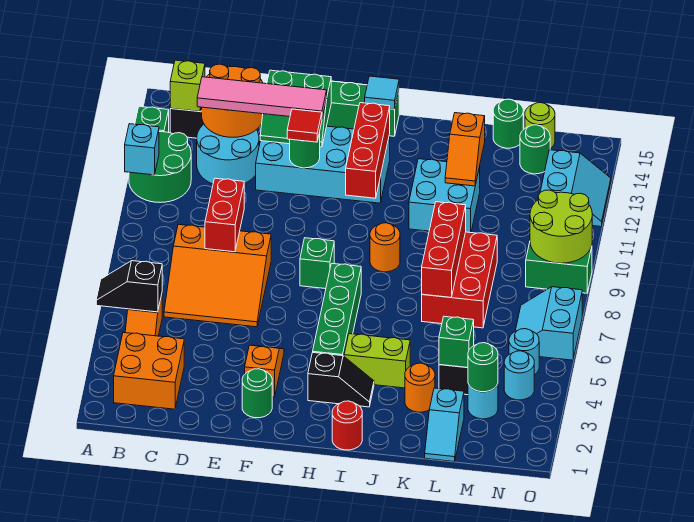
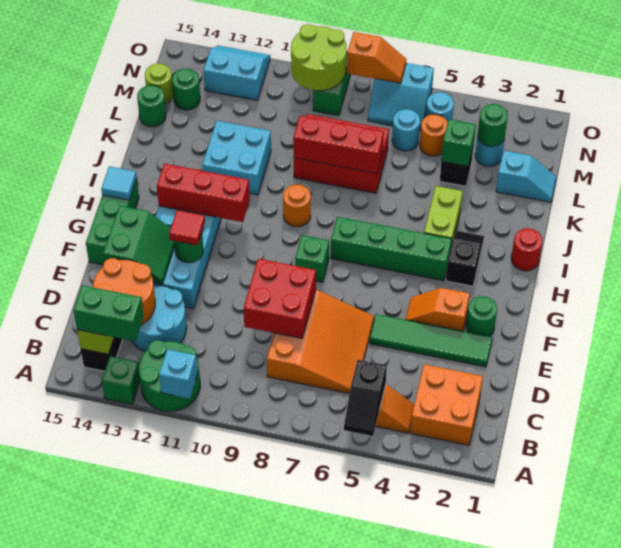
none -> green 1x2 brick [74,285,144,341]
pink 1x4 tile [197,77,327,118] -> none
red 1x2 brick [205,178,244,252] -> red 2x2 brick [243,259,316,338]
none -> green 1x4 tile [369,314,492,367]
orange 1x1 round brick [405,363,435,412] -> orange 1x1 round brick moved to [420,114,448,156]
orange 1x2 slope [445,113,485,186] -> orange 1x2 slope moved to [347,32,406,83]
cyan 1x1 round brick [504,351,534,400] -> cyan 1x1 round brick moved to [392,109,420,151]

